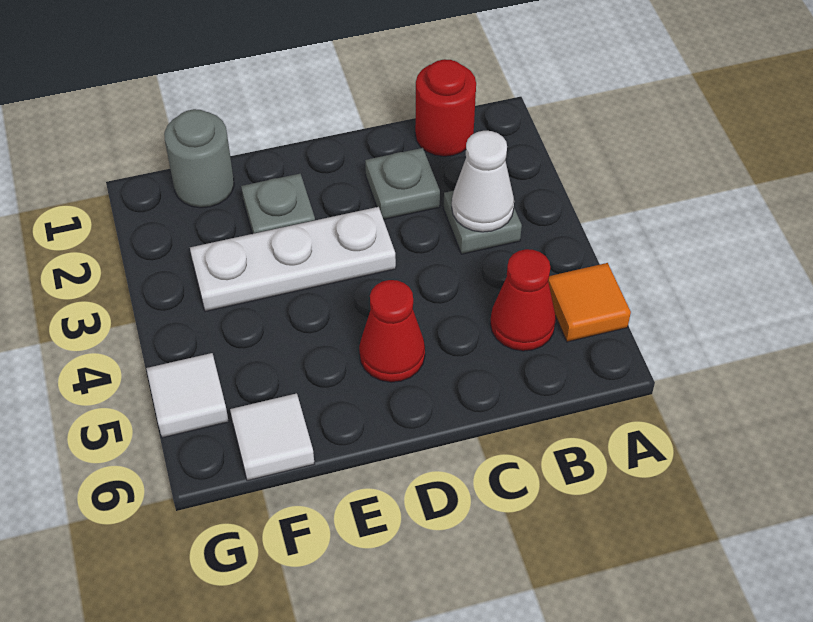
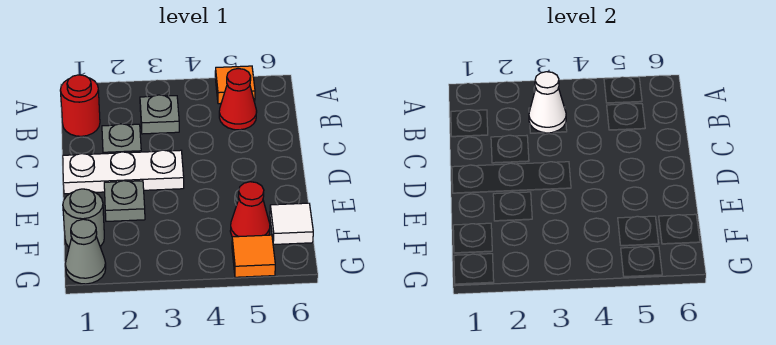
white 1x3 plate [190,207,396,311] -> white 1x3 plate turned to [63,150,184,194]
red 1x1 cone [359,280,425,382] -> red 1x1 cone moved to [230,182,270,237]
none -> grey 1x1 cone [65,219,106,284]
white 1x1 tile [146,353,229,438] -> orange 1x1 tile [232,235,275,277]

